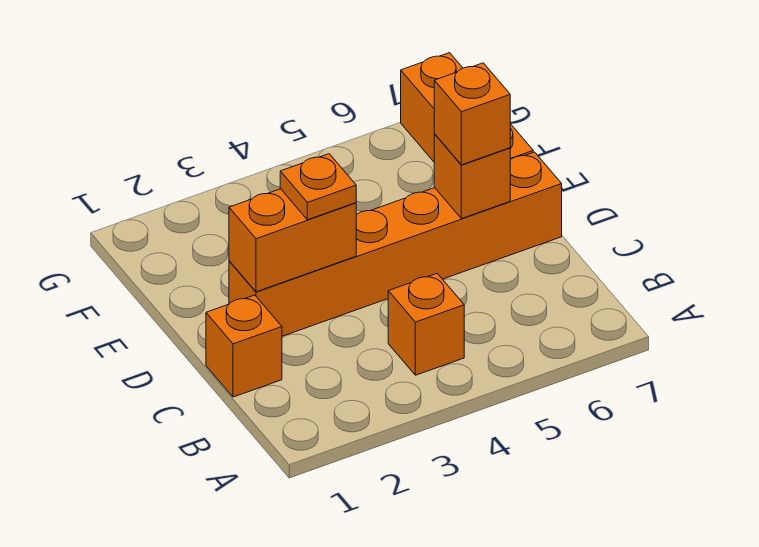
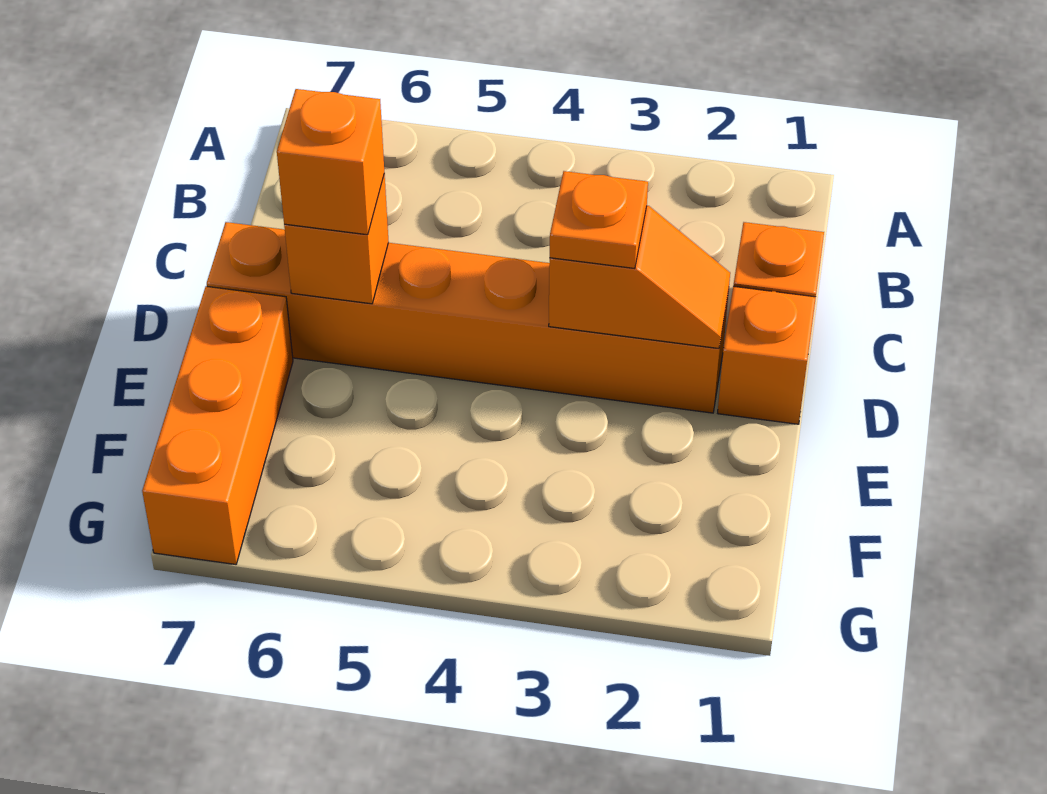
orange 1x1 brick [388,273,464,375] -> orange 1x1 brick moved to [718,286,816,424]
orange 1x2 brick [229,189,356,292] -> orange 1x2 slope [549,206,730,349]

